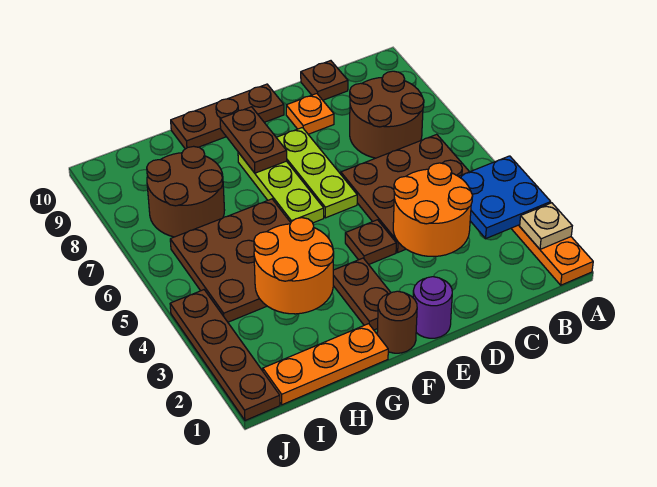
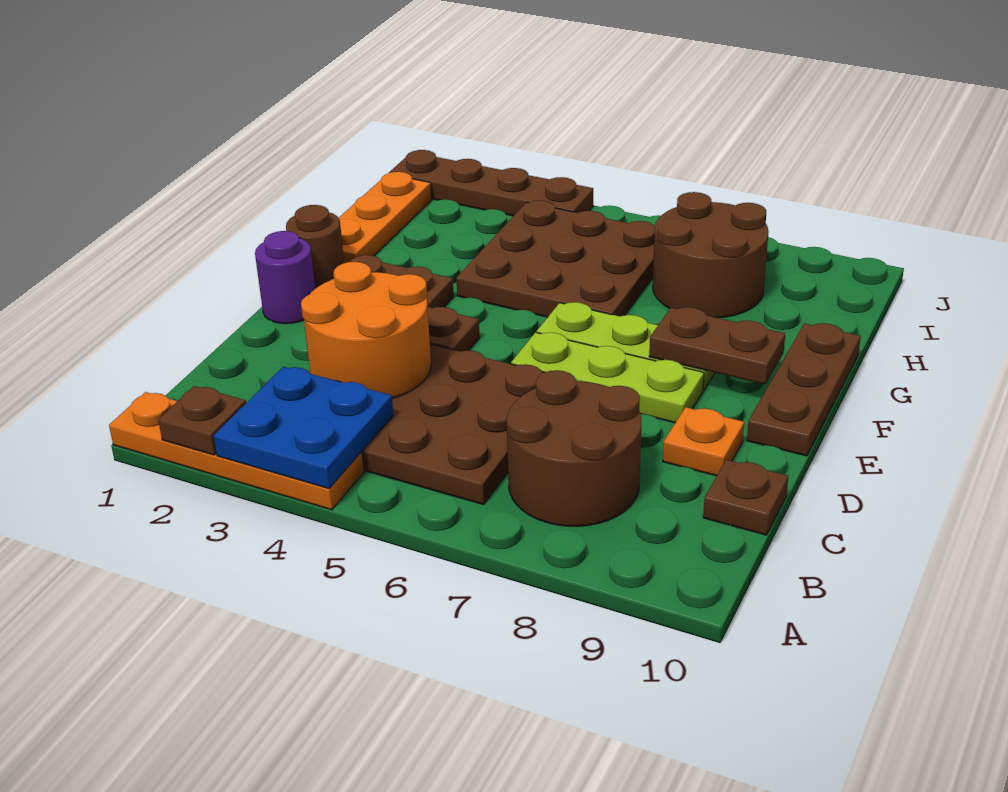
tan 1x1 plate [520,203,572,249] -> brown 1x1 plate [158,386,246,455]
orange 2x2 round brick [254,218,334,314] -> none

